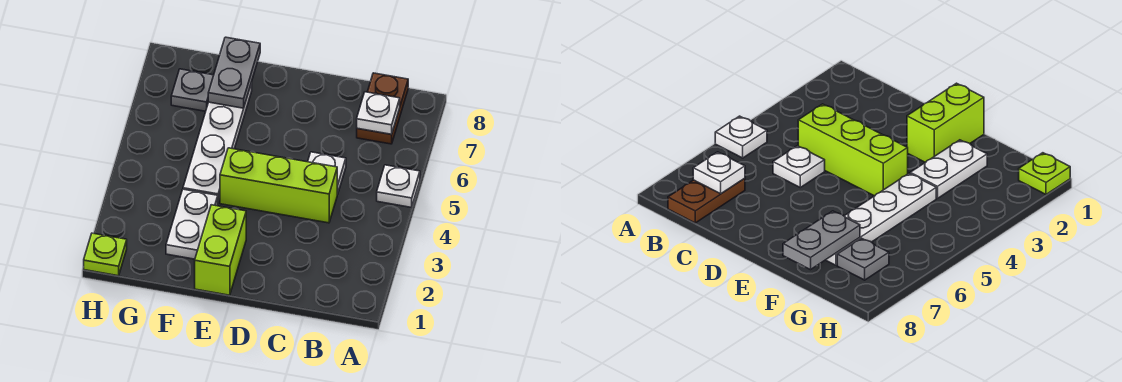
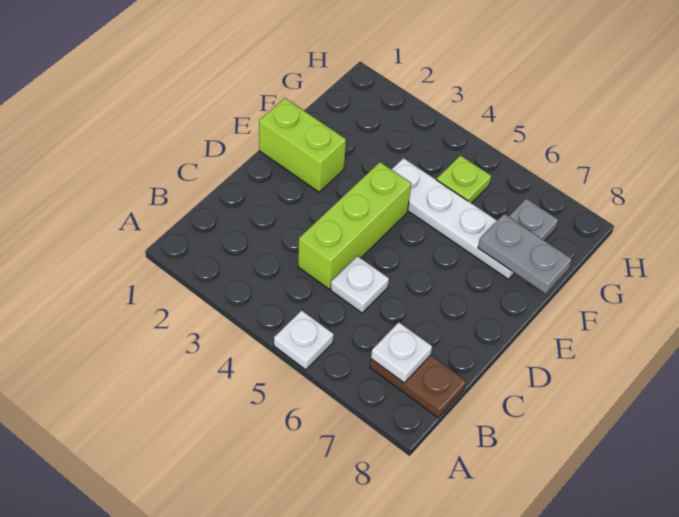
white 1x2 plate [166,189,218,259] -> none
lime 1x1 plate [84,233,127,276] -> lime 1x1 plate moved to [437,156,491,203]

